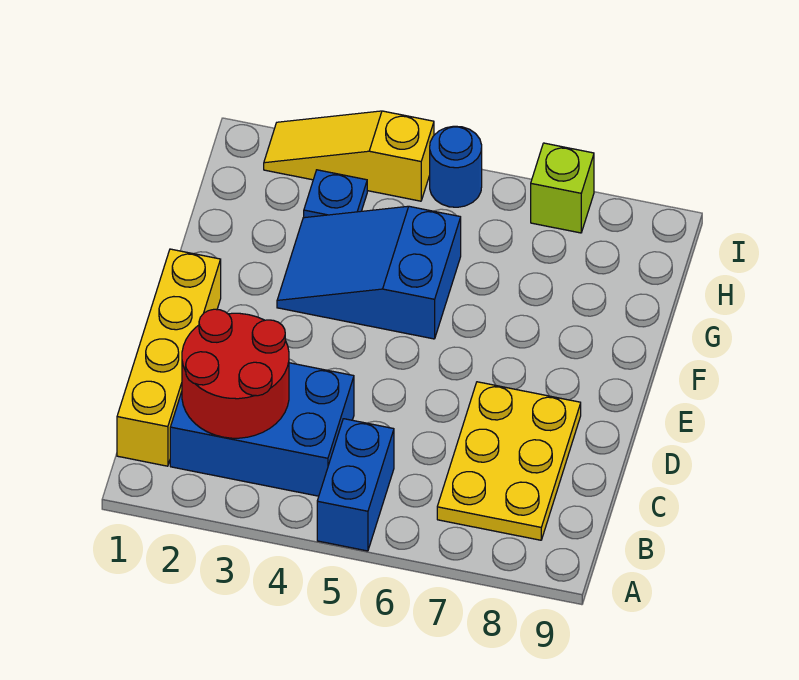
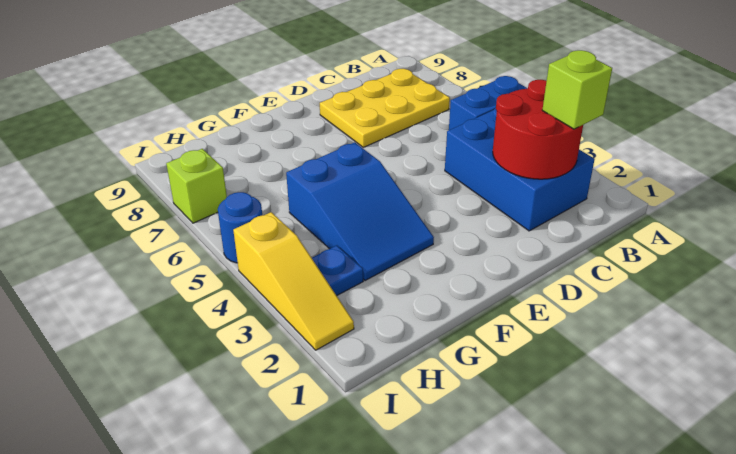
yellow 1x4 brick [117,249,221,466] -> none
none -> lime 1x1 brick [542,50,612,129]

